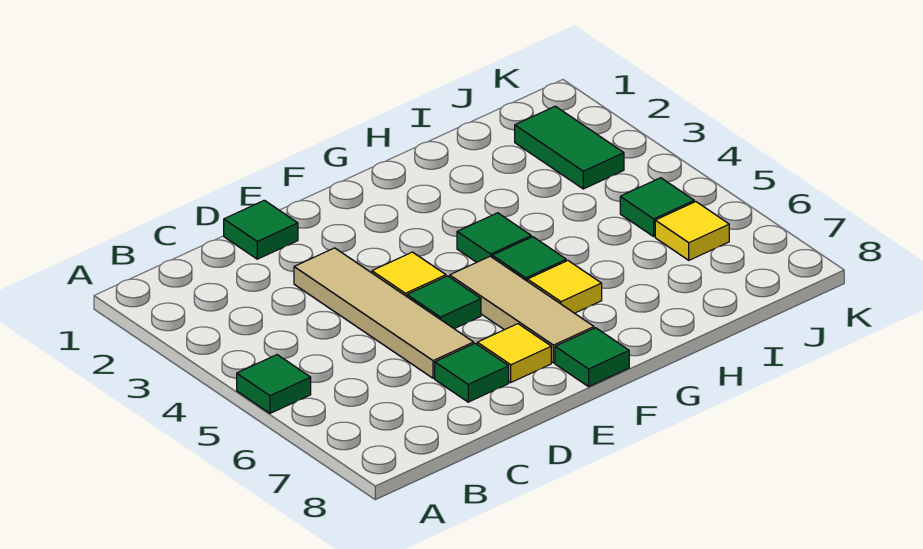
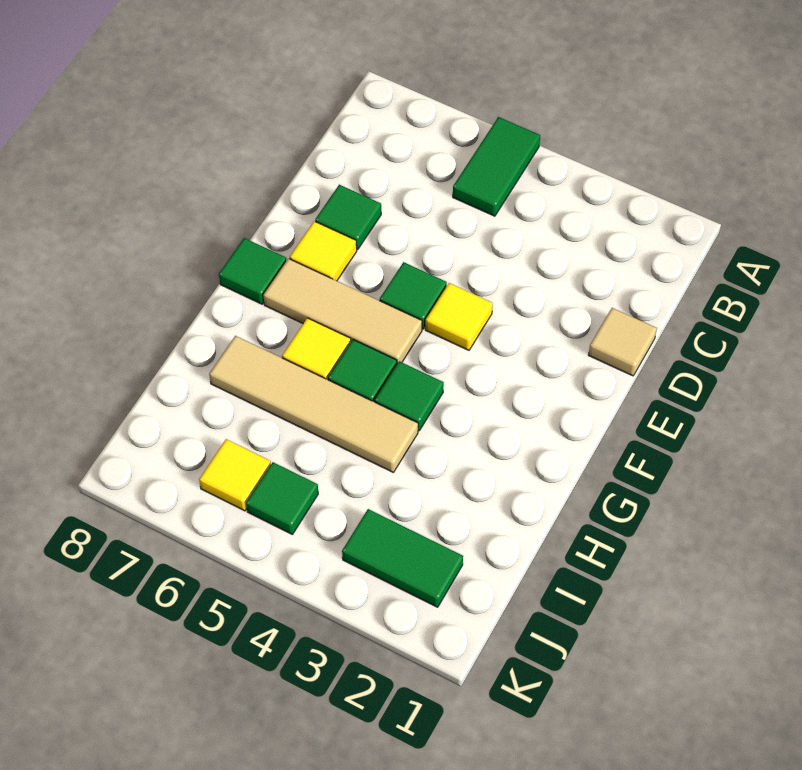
green 1x1 tile [237,355,311,413] -> green 1x2 tile [453,117,540,216]
green 1x1 tile [224,200,298,259] -> tan 1x1 tile [589,308,657,376]
tan 1x4 tile [294,248,474,378] -> tan 1x4 tile moved to [209,336,418,473]

